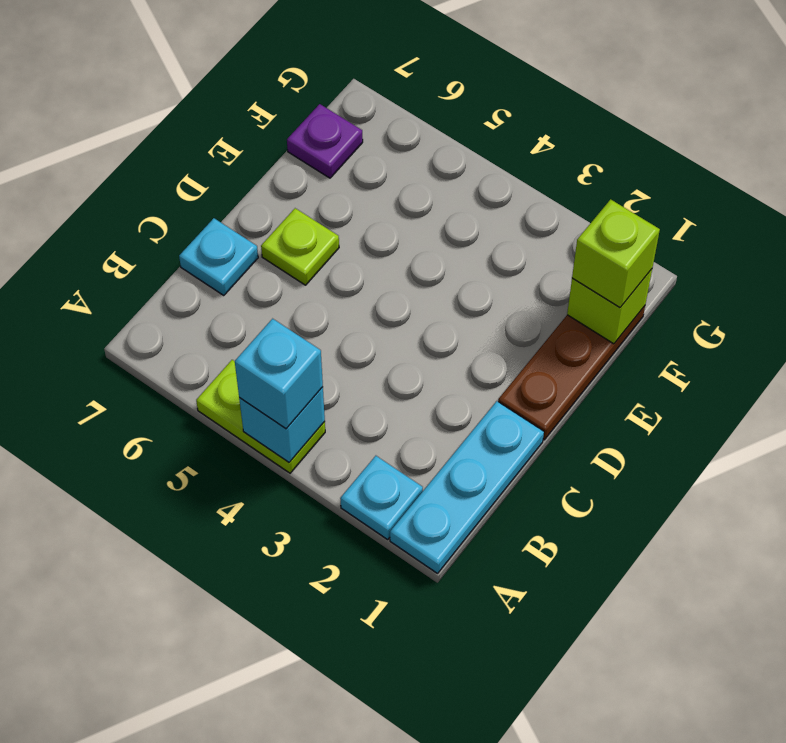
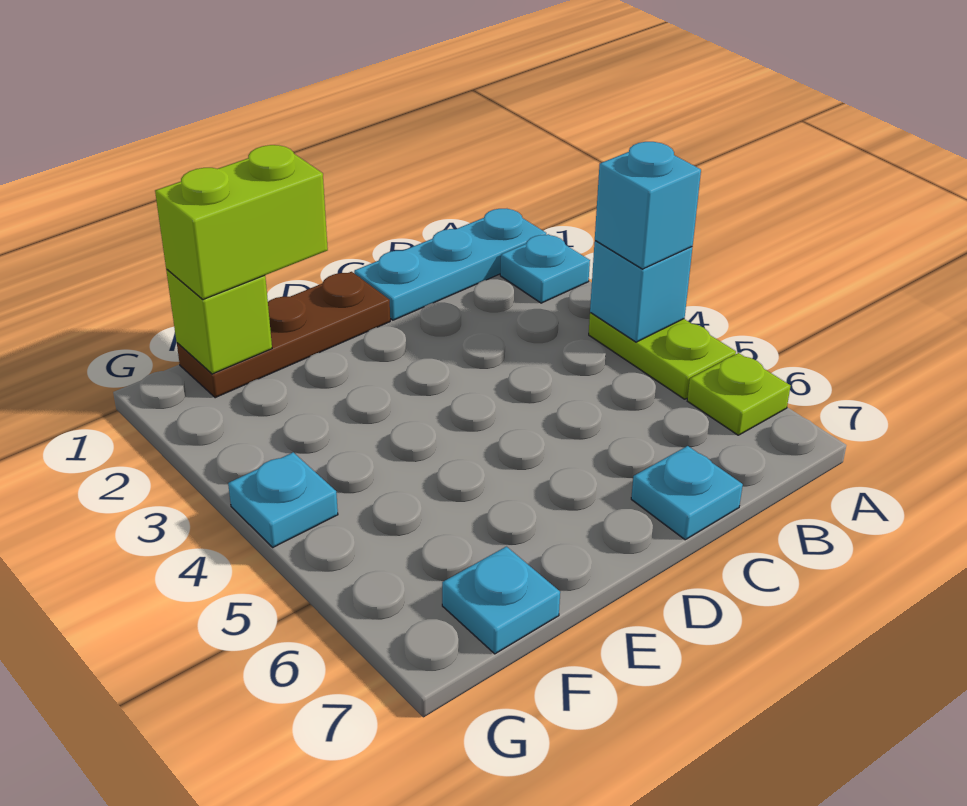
lime 1x1 plate [261,208,339,285] -> lime 1x1 plate moved to [687,353,790,435]
lime 1x1 brick [572,199,660,308] -> lime 1x2 brick [155,145,328,300]
purple 1x1 plate [287,104,363,178] -> cyan 1x1 plate [442,547,560,654]
none -> cyan 1x1 plate [228,452,338,547]

